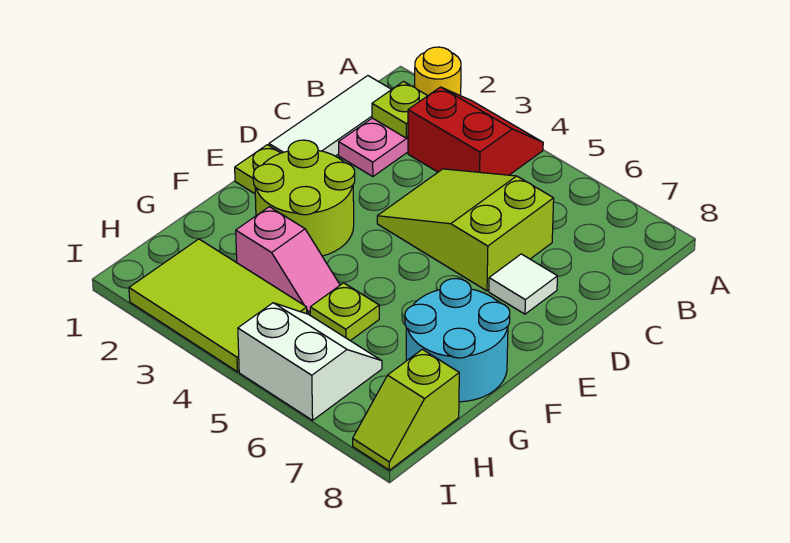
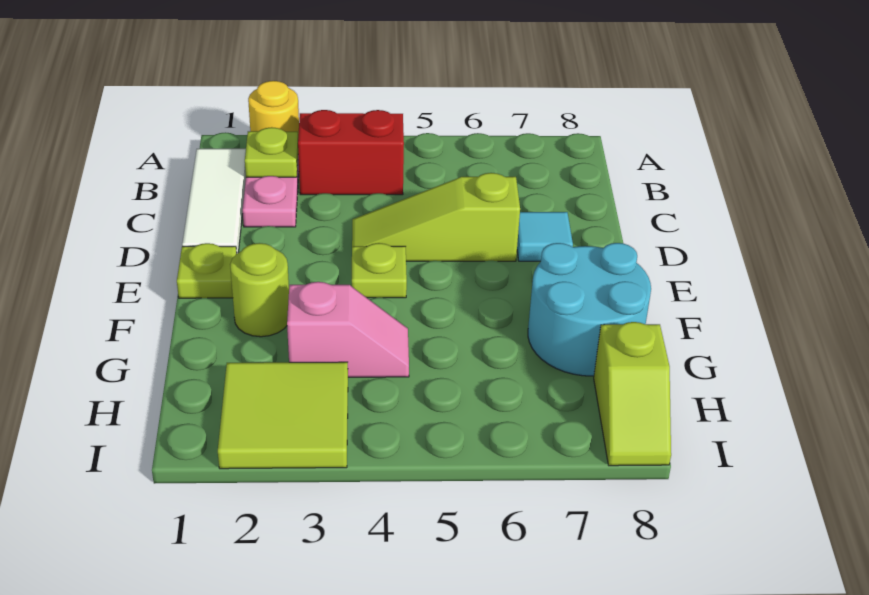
lime 2x3 slope [377,169,554,291] -> lime 1x3 slope [352,173,520,261]
white 1x1 tile [489,254,557,314] -> cyan 1x1 tile [517,212,573,261]
lime 2x2 round brick [253,140,355,256] -> lime 1x1 round brick [230,243,289,337]
lime 1x1 plate [310,283,379,341] -> lime 1x1 plate moved to [352,243,407,298]
lime 2x3 tile [129,239,307,372] -> lime 2x2 tile [218,362,348,469]
white 2x2 slope [238,303,382,420] -> none

